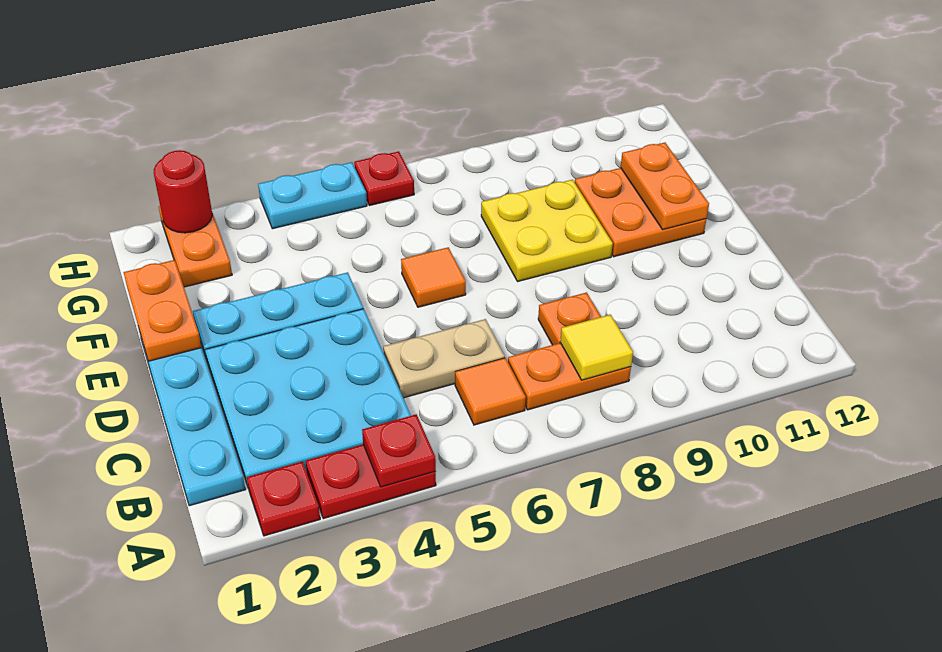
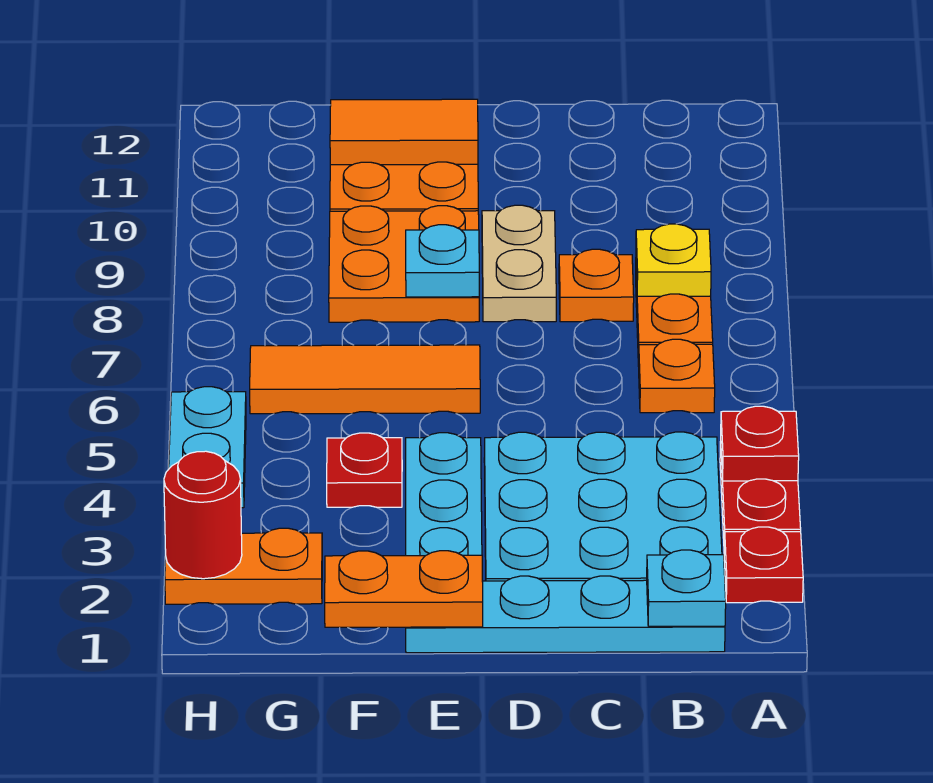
none -> cyan 1x1 plate [647,550,726,626]
orange 1x1 tile [455,358,526,425] -> orange 1x1 plate [639,339,715,413]
yellow 1x1 tile [560,315,633,380] -> yellow 1x1 plate [636,224,711,296]
tan 1x2 plate [383,319,505,398] -> tan 1x2 plate moved to [482,205,556,322]
orange 1x1 tile [401,247,466,307] -> orange 1x3 tile [250,345,480,414]
yellow 2x2 plate [481,180,613,282] -> orange 2x2 plate [329,206,479,322]
none -> cyan 1x1 plate [406,225,479,297]
orange 1x2 plate [621,143,709,229] -> orange 1x2 tile [330,99,478,165]
red 1x1 plate [354,151,414,206] -> red 1x1 plate moved to [327,433,402,507]

